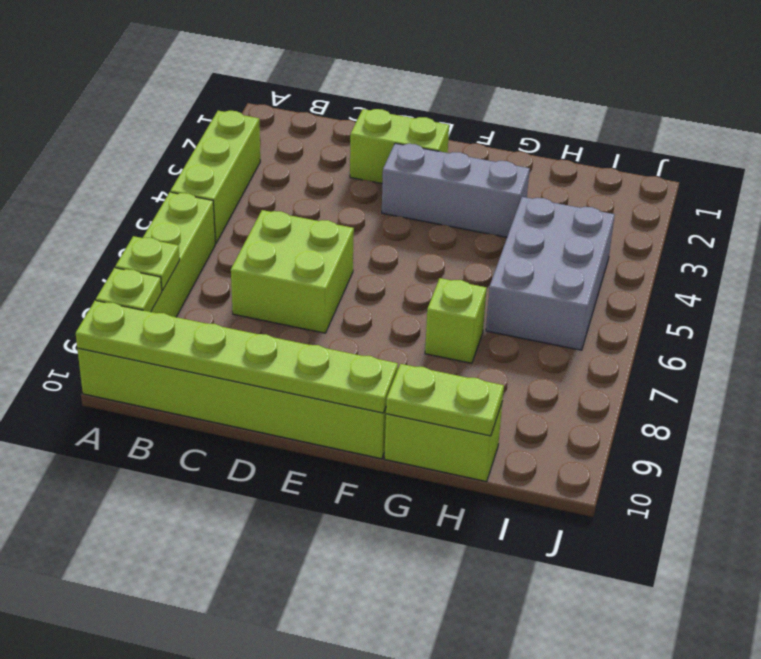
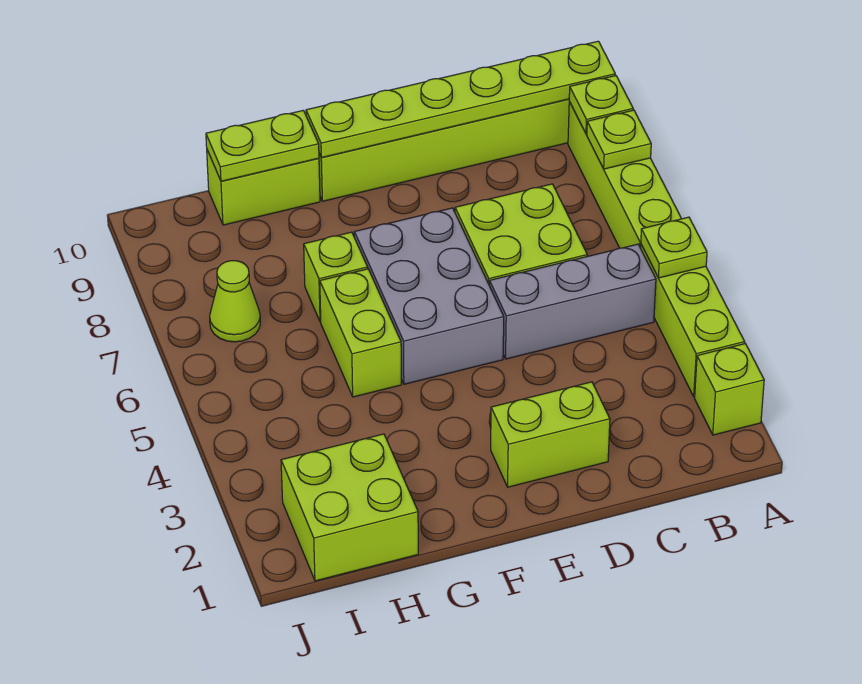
none -> lime 1x1 brick [695,344,764,435]
none -> lime 1x1 plate [641,217,707,278]
grey 1x3 brick [382,143,530,237] -> grey 1x3 brick moved to [489,244,656,359]
none -> lime 1x2 brick [320,269,401,397]
none -> lime 2x2 brick [281,434,418,581]
grey 2x3 brick [486,197,615,350] -> grey 2x3 brick moved to [354,208,504,384]
none -> lime 1x1 cone [210,261,260,342]

